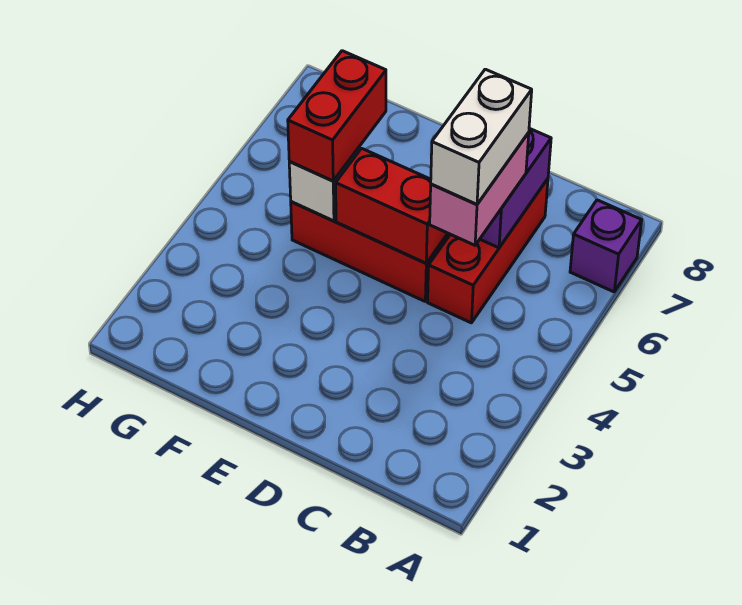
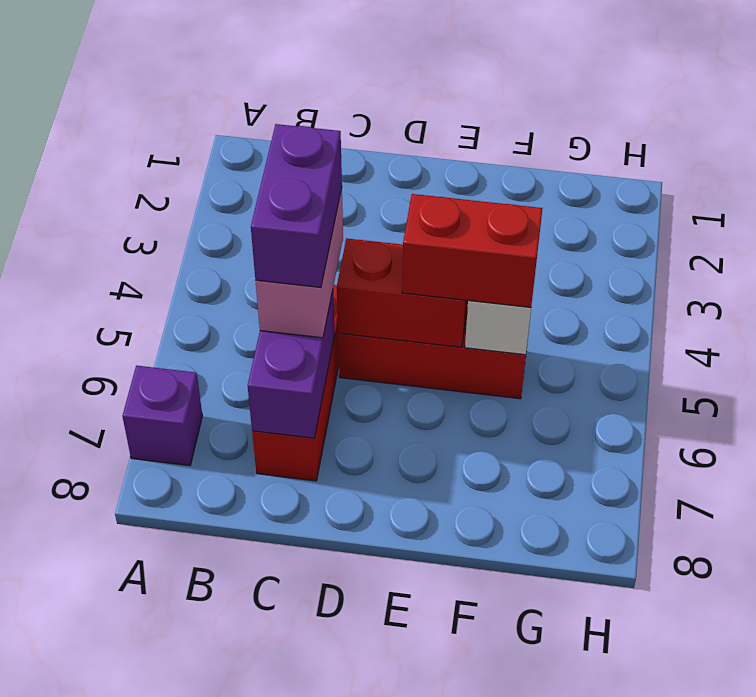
white 1x2 brick [431,69,532,204] -> purple 1x2 brick [251,124,342,288]
red 1x2 brick [288,51,386,181] -> red 1x2 brick turned to [402,194,542,307]

